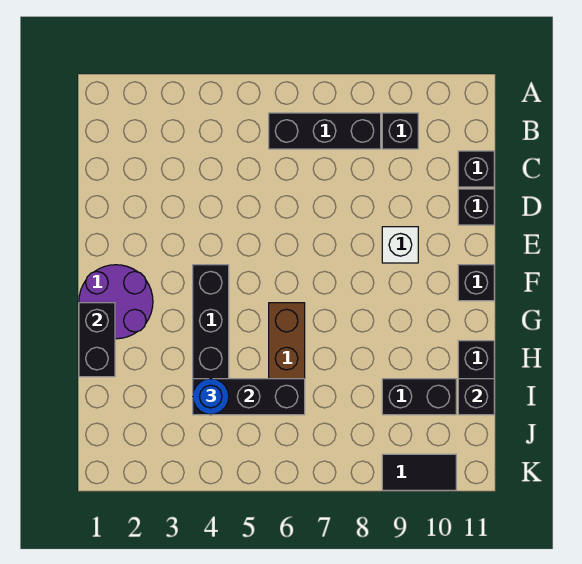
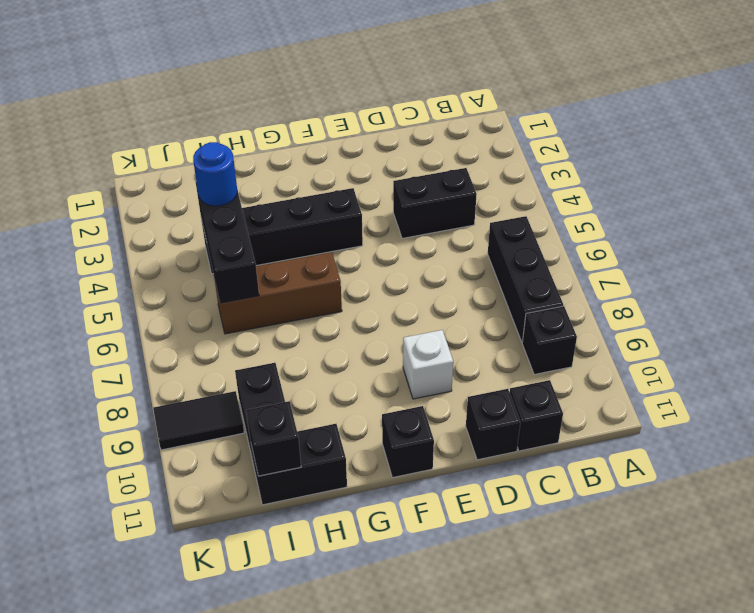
purple 2x2 round brick [79,265,153,339] -> none
black 1x2 brick [79,303,115,377] -> black 1x2 brick moved to [393,168,477,238]
black 1x2 tile [382,454,456,490] -> black 1x2 tile turned to [153,391,244,450]

